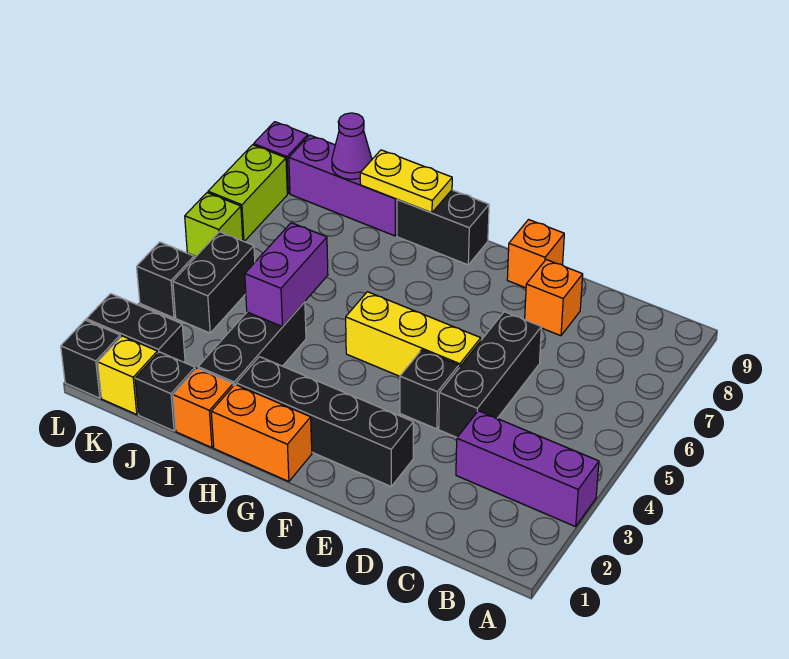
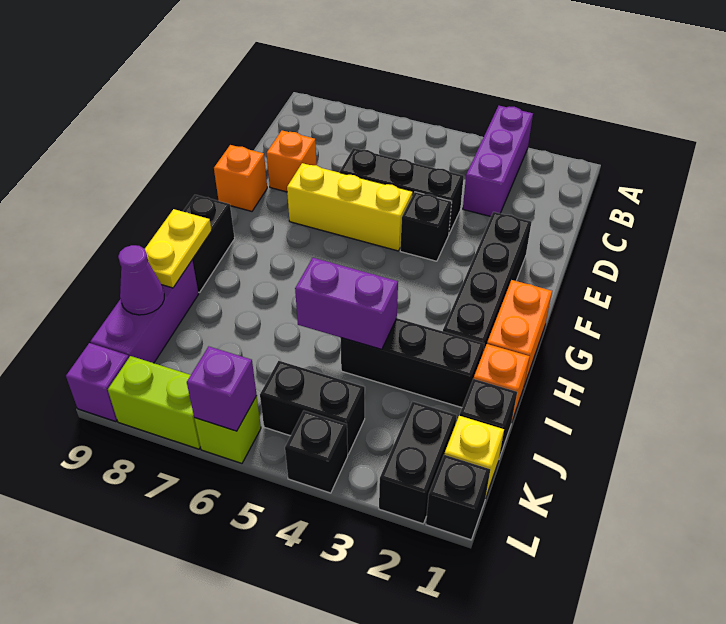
yellow 1x3 brick [346,292,481,376] -> yellow 1x3 brick turned to [287,163,413,251]
none -> purple 1x1 brick [187,346,257,431]

